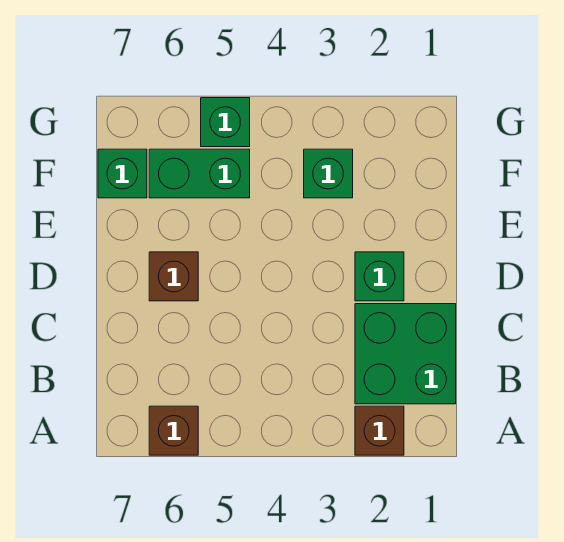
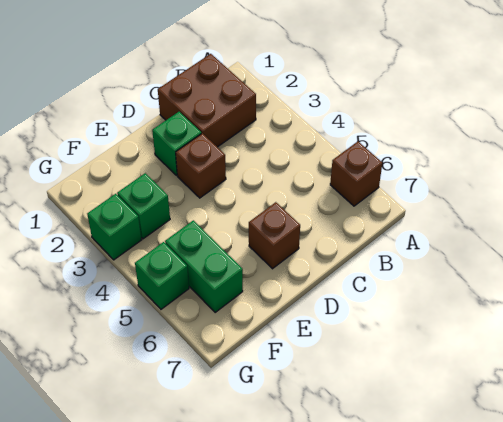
brown 1x1 brick [355,406,404,455] -> brown 1x1 brick moved to [176,133,226,198]
green 2x2 brick [355,304,456,404] -> brown 2x2 brick [158,54,256,147]
green 1x1 brick [98,149,147,198] -> green 1x1 brick moved to [87,194,141,260]

